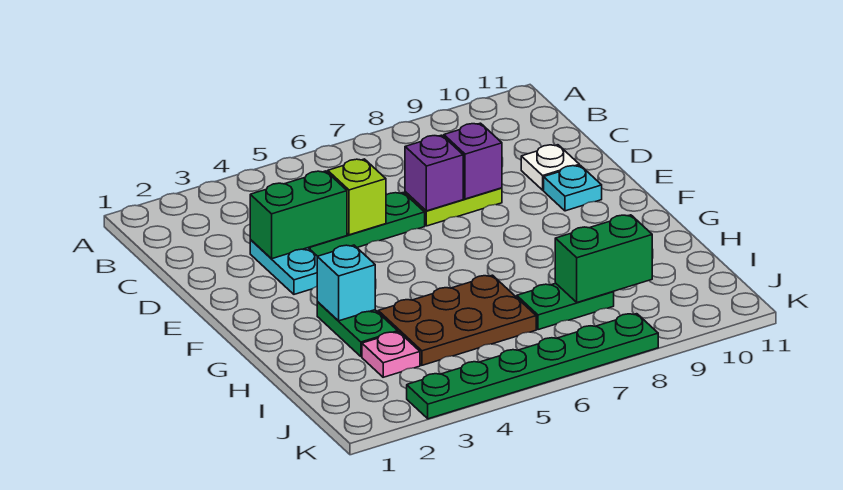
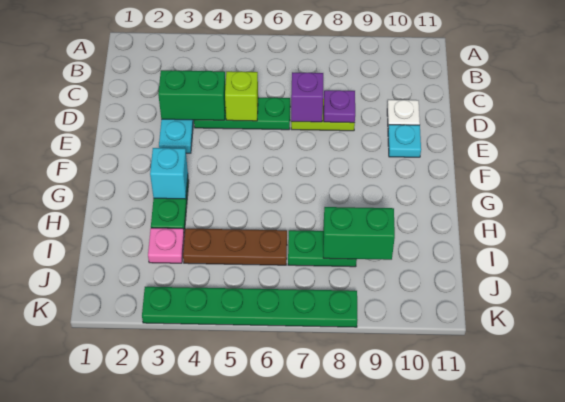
purple 1x1 brick [444,123,502,199] -> purple 1x1 plate [324,90,355,123]
brown 2x3 plate [378,275,536,365] -> brown 1x3 plate [183,228,287,265]

